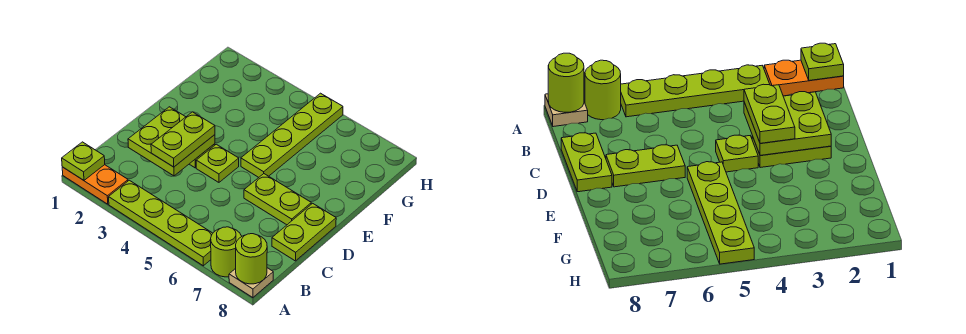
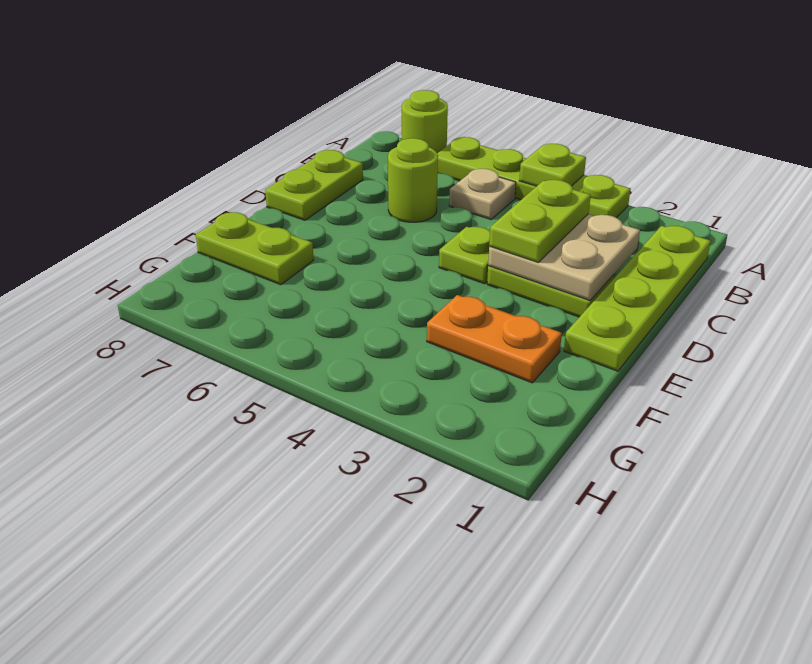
orange 1x2 plate [62,165,128,204] -> orange 1x2 plate moved to [427,295,562,383]
lime 1x1 plate [62,142,105,180] -> lime 1x1 plate moved to [519,144,586,186]
tan 1x1 plate [229,268,273,298] -> tan 1x1 plate moved to [449,169,516,219]
lime 1x1 round brick [236,234,267,284] -> lime 1x1 round brick moved to [388,138,438,222]
lime 2x2 plate [128,107,215,176] -> tan 2x2 plate [488,214,640,300]
lime 1x2 plate [244,174,311,225] -> lime 1x2 plate moved to [196,212,314,285]
lime 1x4 plate [241,93,343,178] -> lime 1x4 plate moved to [564,226,711,371]

